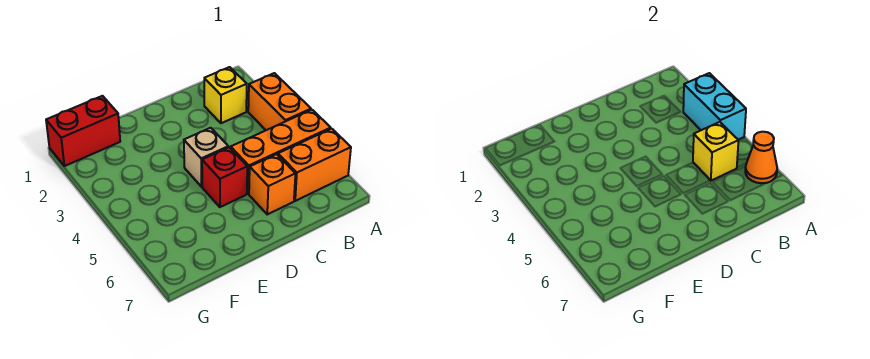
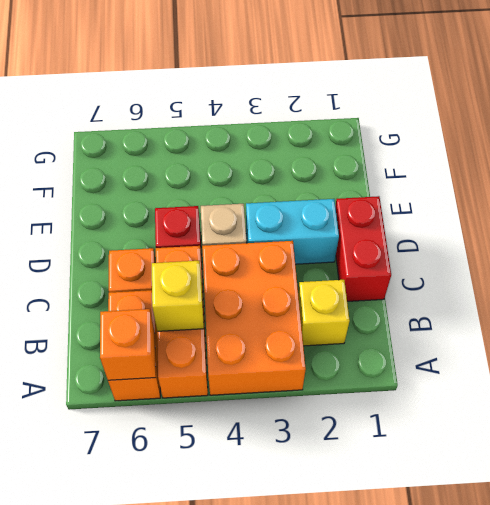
orange 1x2 brick [248,73,311,130] -> orange 2x3 brick [202,241,306,395]
cyan 1x2 brick [683,73,746,140] -> cyan 1x2 brick moved to [246,199,339,264]
orange 1x1 cone [745,132,777,183] -> orange 1x1 brick [100,309,156,380]
red 1x2 brick [46,96,120,166] -> red 1x2 brick moved to [335,196,391,301]

